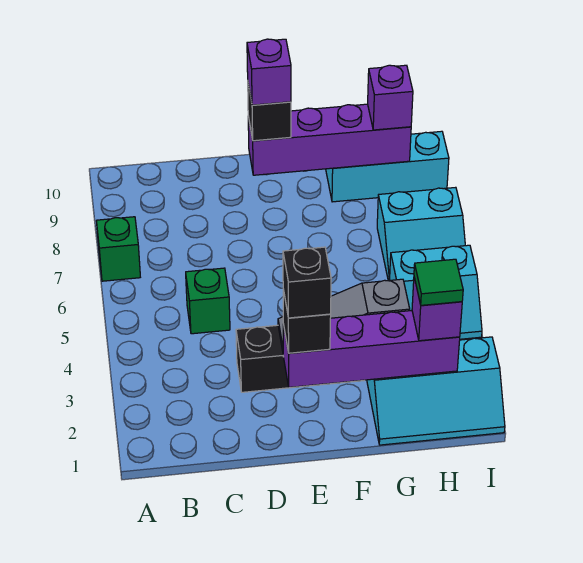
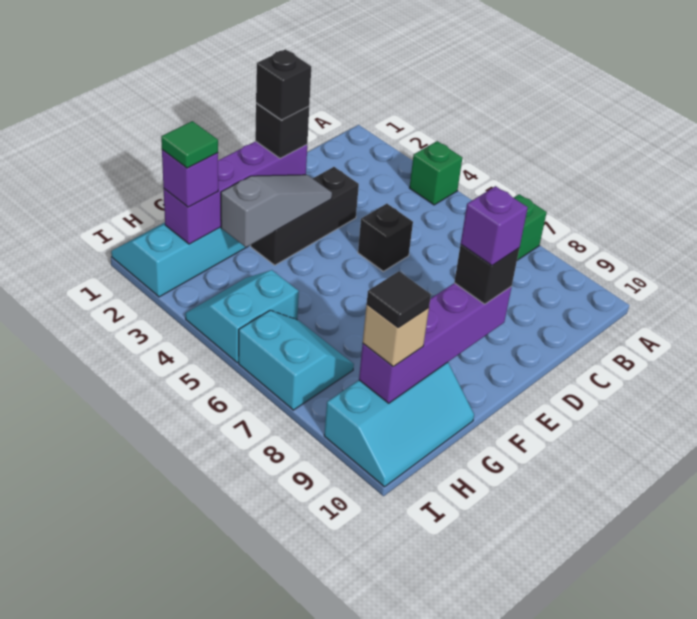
green 1x1 brick [186,268,230,334] -> green 1x1 brick moved to [410,141,462,205]
none -> black 1x1 brick [358,204,413,271]
cyan 2x2 slope [377,187,465,281] -> cyan 2x2 slope turned to [239,311,354,410]
purple 1x1 brick [368,65,413,130] -> tan 1x1 brick [363,305,429,367]
none -> black 1x1 tile [367,271,431,328]

